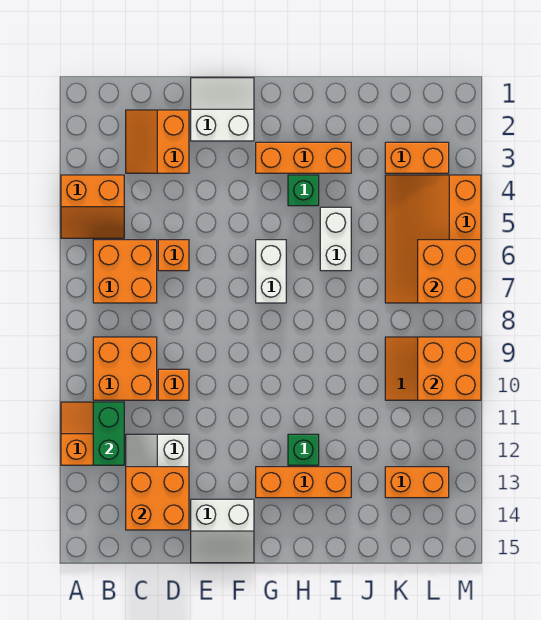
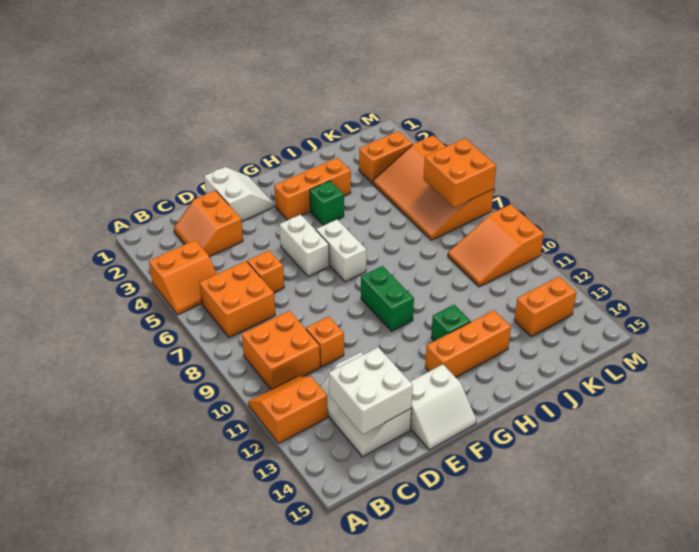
green 1x2 brick [93,402,124,465] -> green 1x2 brick moved to [361,266,414,331]
orange 2x2 brick [126,467,189,530] -> white 2x2 brick [329,347,413,434]
white 2x2 slope [191,78,254,141] -> white 2x2 slope turned to [204,167,274,221]
white 1x2 brick [320,207,351,271] -> white 1x2 brick moved to [279,215,329,276]
orange 2x2 brick [418,337,481,400] -> none

